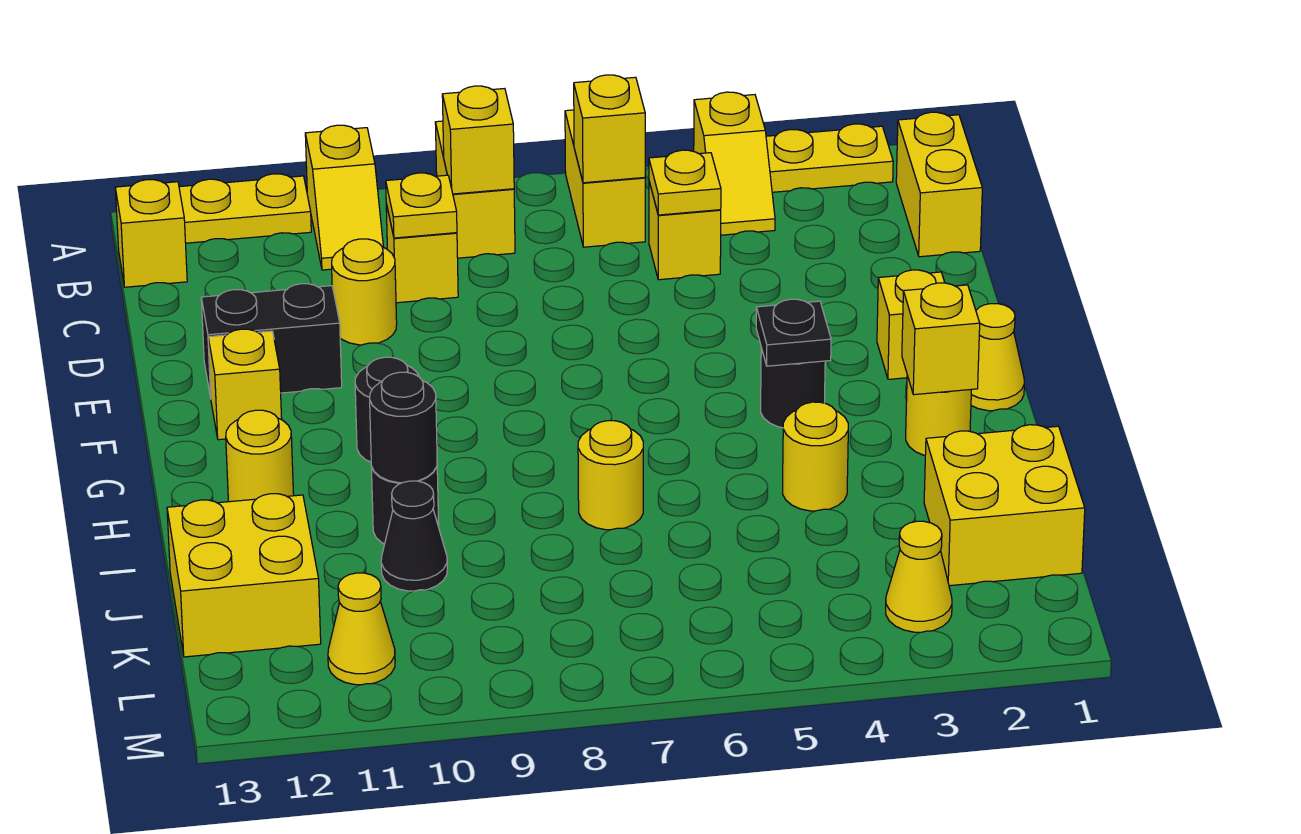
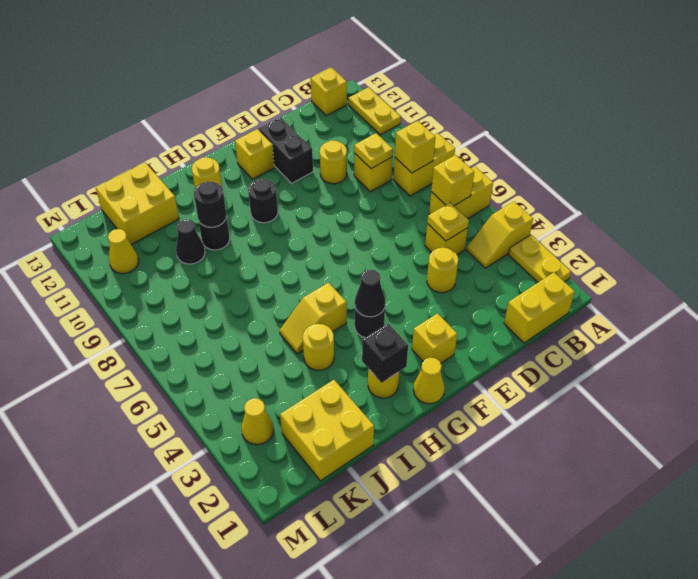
yellow 1x2 slope [305,125,383,270] -> yellow 1x2 slope moved to [280,283,347,354]
black 1x1 plate [756,299,831,366] -> black 1x1 cone [355,270,385,317]
yellow 1x1 brick [902,283,980,395] -> black 1x1 brick [362,324,408,383]
yellow 1x1 round brick [578,421,643,530] -> yellow 1x1 round brick moved to [427,248,458,293]

